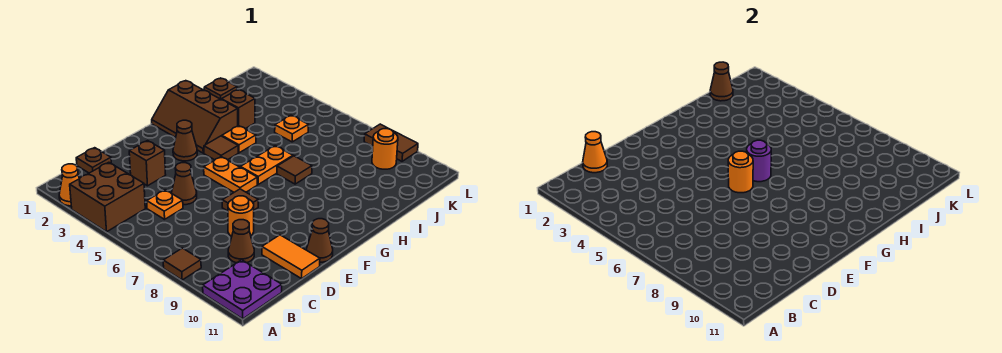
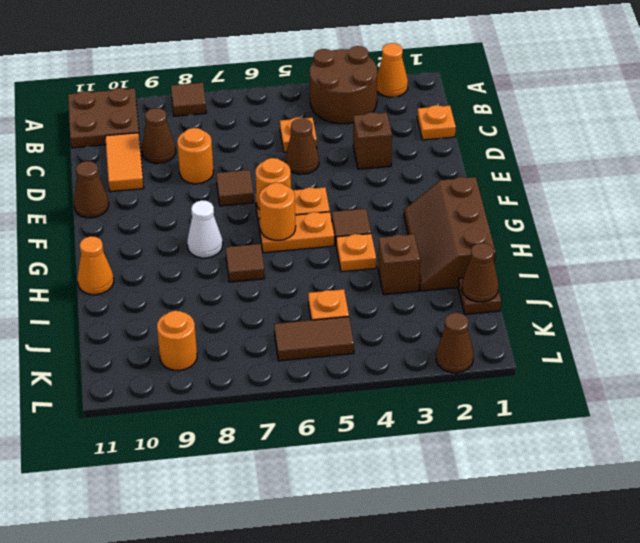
brown 2x2 brick [70,162,145,232] -> brown 2x2 round brick [310,46,377,124]
purple 2x2 plate [203,260,282,319] -> brown 2x2 plate [68,88,139,148]
brown 1x1 plate [76,148,111,173] -> orange 1x1 plate [417,105,456,140]
orange 1x1 cone [583,132,607,173] -> orange 1x1 cone moved to [77,236,114,295]
orange 1x2 tile [262,235,320,279] -> orange 1x2 tile turned to [105,133,144,192]
brown 1x1 cone [173,120,197,161] -> brown 1x1 cone moved to [436,313,473,373]
brown 2x3 slope [152,81,238,153] -> brown 2x3 slope turned to [404,177,496,291]
orange 1x2 plate [240,146,293,184] -> orange 1x2 plate turned to [259,212,334,253]
purple 1x1 round brick [747,140,771,182] -> orange 1x1 round brick [259,183,296,240]
none -> white 1x1 cone [187,200,223,258]
brown 1x2 tile [364,124,418,161] -> brown 1x2 tile moved to [274,317,354,361]

